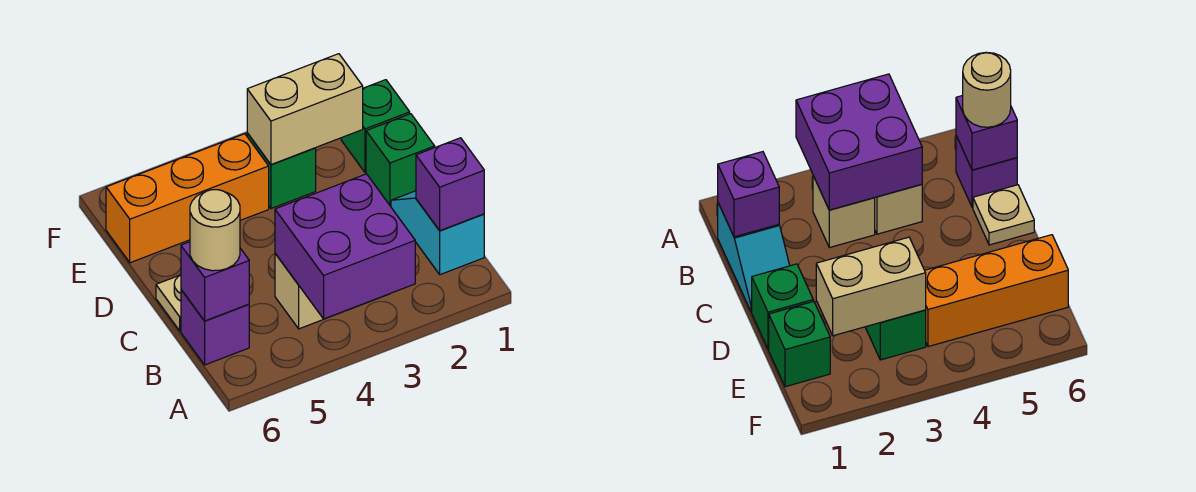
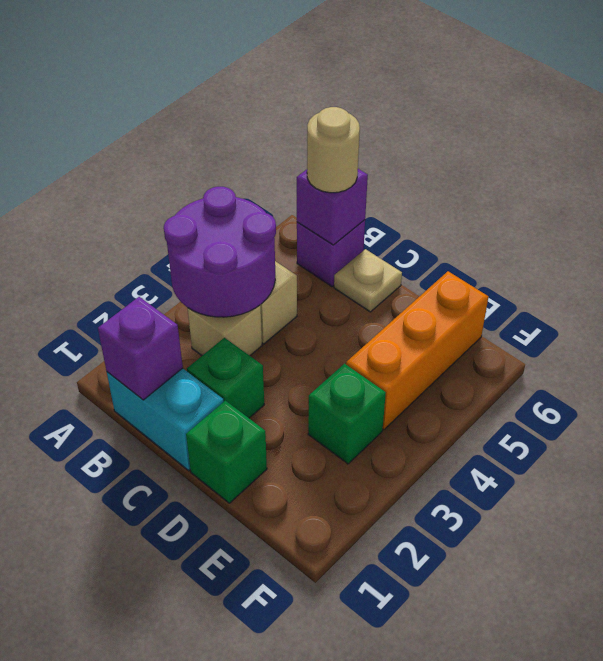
purple 2x2 brick [275,174,415,319] -> purple 2x2 round brick [164,187,276,317]
cyan 1x2 slope [391,191,484,275] -> cyan 1x2 brick [107,368,224,471]
green 1x1 brick [341,80,410,172] -> green 1x1 brick moved to [187,338,264,418]
tan 1x2 brick [247,54,363,165] -> none

